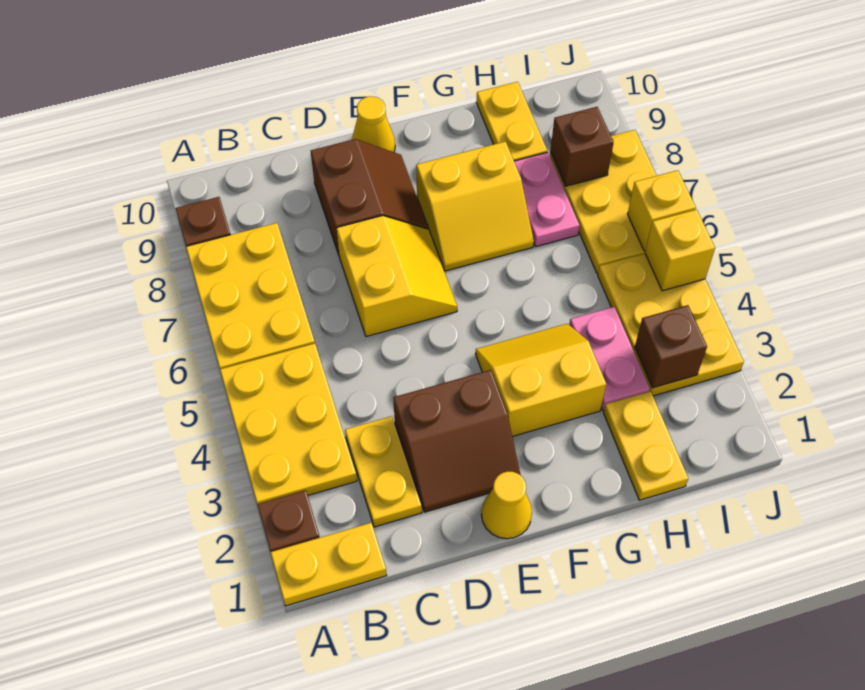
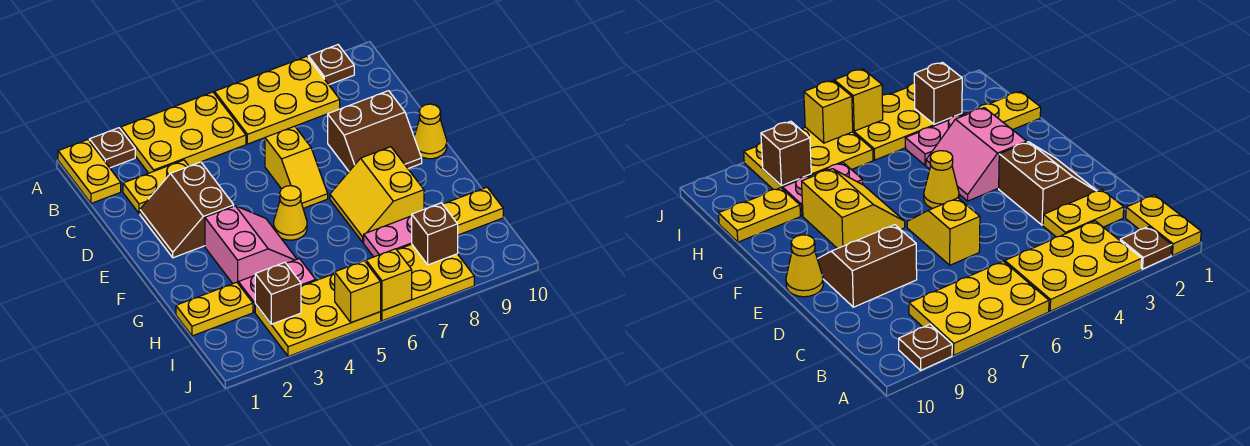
yellow 2x2 slope [337,216,457,337] -> yellow 1x2 slope [265,126,328,208]
yellow 1x1 cone [481,472,532,539] -> yellow 1x1 cone moved to [274,186,307,240]
yellow 2x2 slope [475,324,606,437] -> pink 2x2 slope [205,206,297,284]

